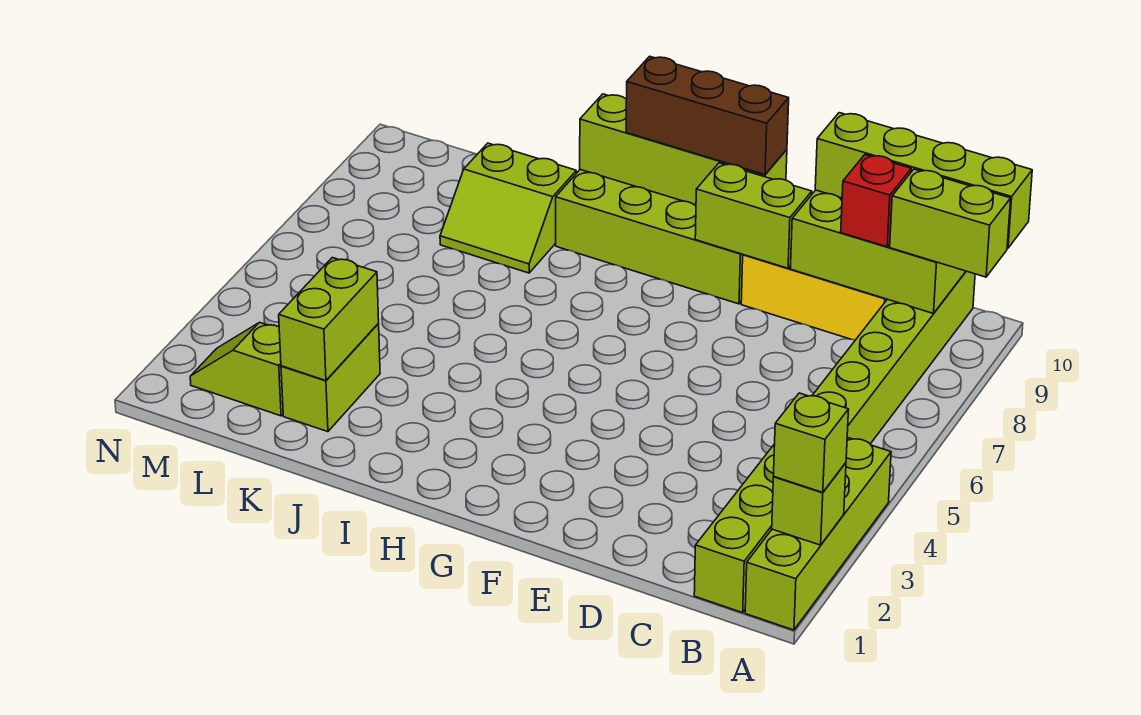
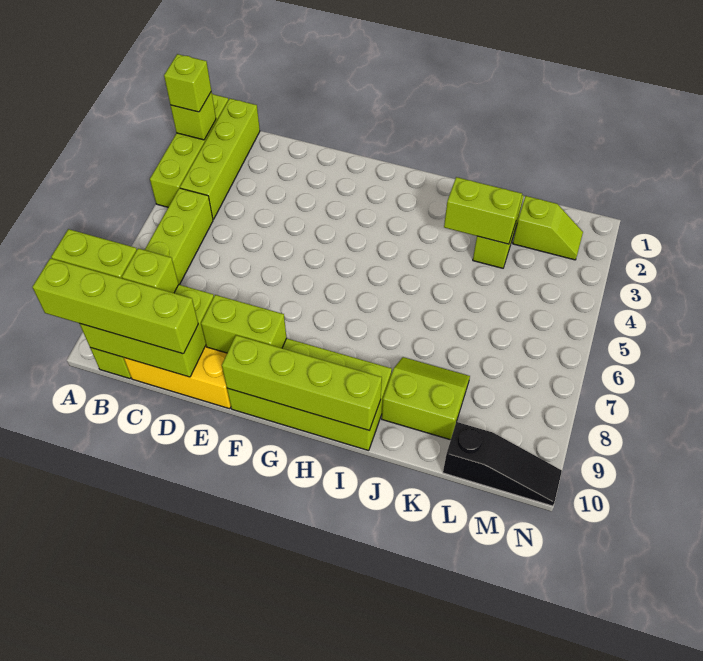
red 1x1 brick [841,155,911,247] -> lime 1x1 brick [122,248,179,293]
brown 1x3 brick [626,56,789,175] -> none
lime 1x2 brick [279,258,379,381] -> lime 1x2 brick turned to [444,177,522,244]
none -> black 1x3 slope [443,422,562,506]

